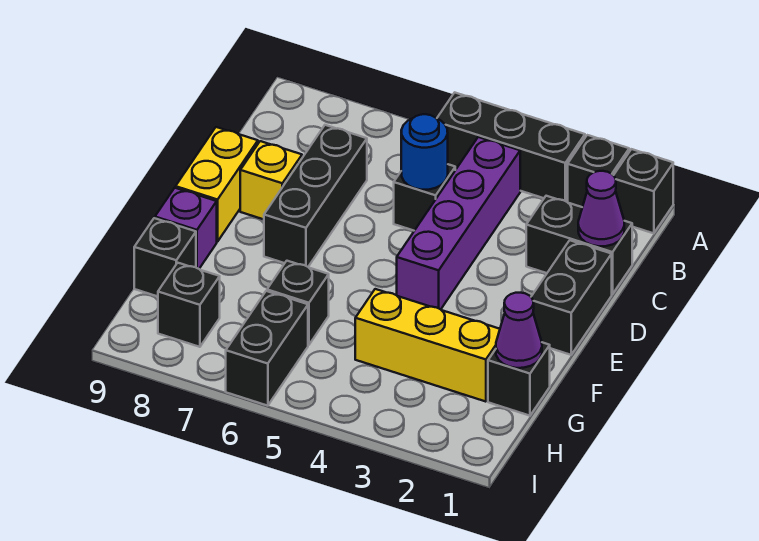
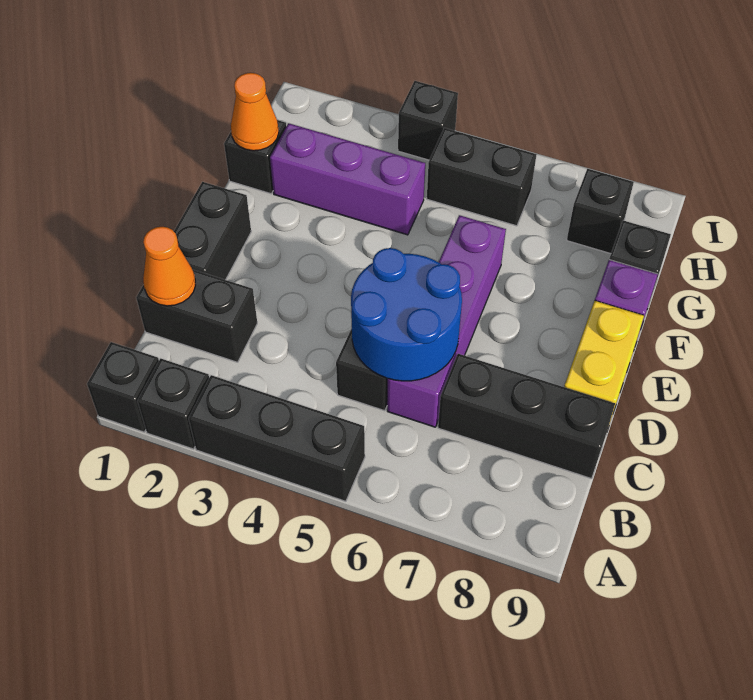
purple 1x4 brick [397,137,520,309] -> purple 1x4 brick moved to [387,215,506,427]
purple 1x1 cone [578,171,624,246] -> orange 1x1 cone [143,227,196,306]
blue 1x1 round brick [401,114,448,190] -> blue 2x2 round brick [351,248,462,381]
black 1x3 brick [264,125,367,267] -> black 1x3 brick turned to [438,354,615,479]
yellow 1x1 brick [240,141,302,219] -> none
purple 1x1 cone [496,293,542,368] -> orange 1x1 cone [231,73,279,151]
yellow 1x3 brick [355,289,500,402] -> purple 1x3 brick [270,123,425,235]
black 1x1 brick [267,261,329,345] -> black 1x1 brick moved to [398,81,458,160]
black 1x2 brick [226,291,308,406] -> black 1x2 brick turned to [427,128,537,226]

